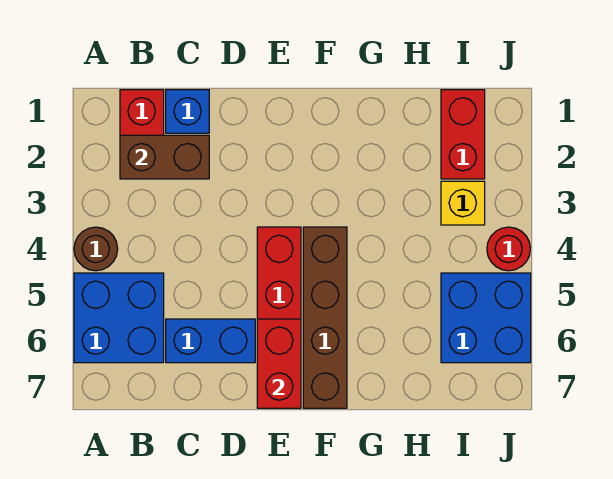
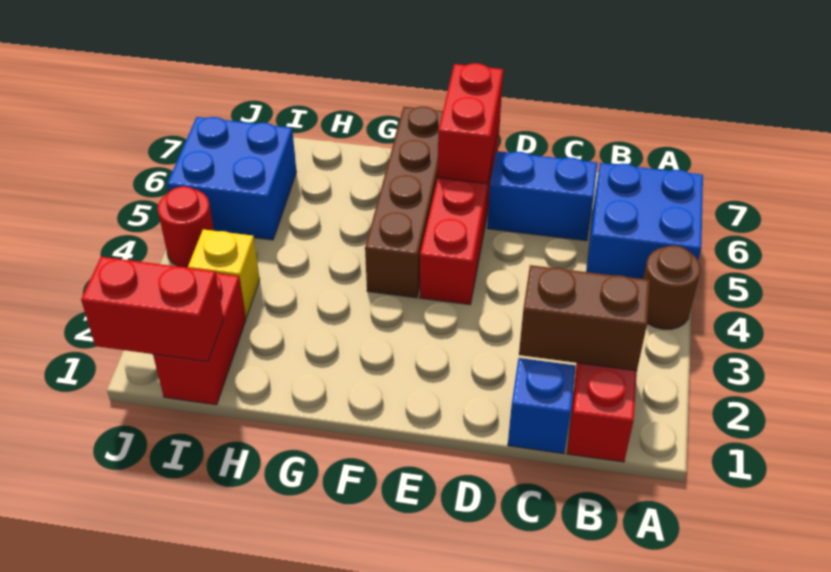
none -> red 1x2 brick [81,257,224,362]

